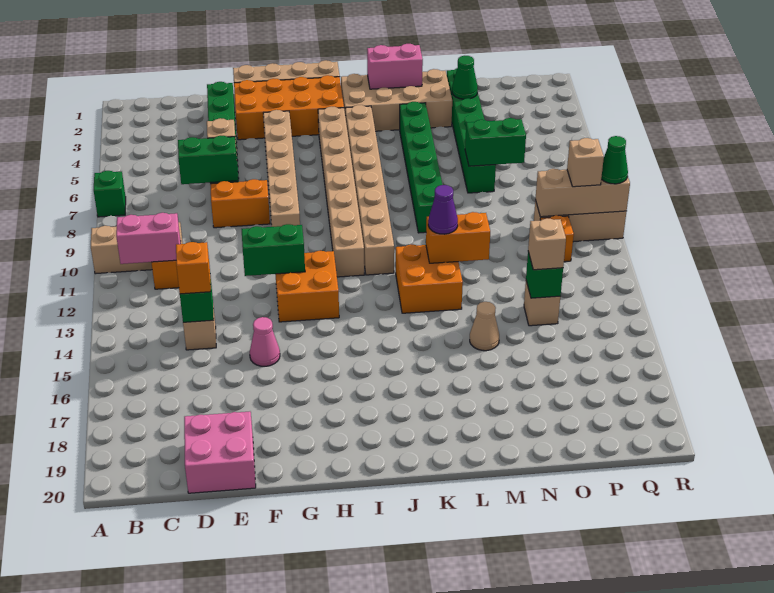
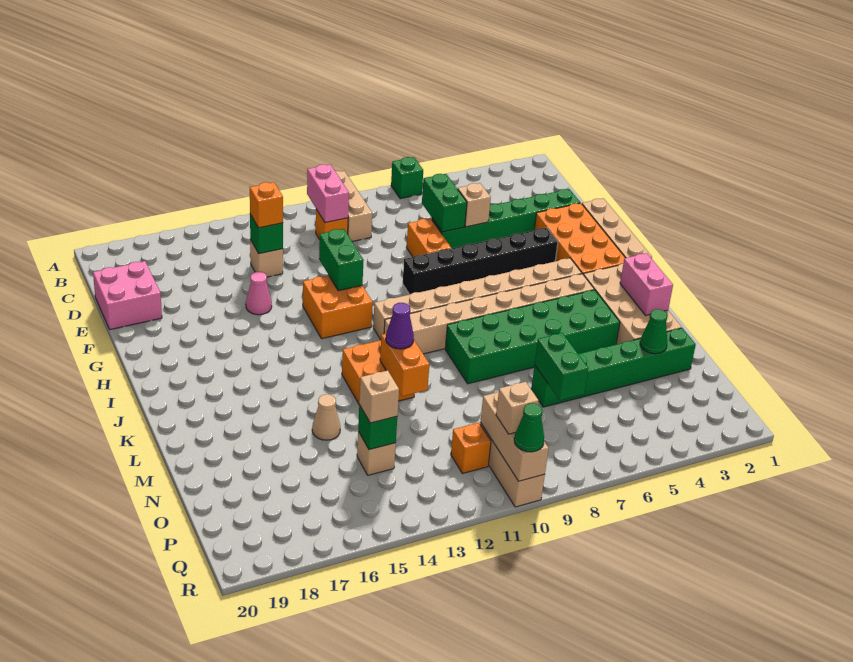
tan 1x6 brick [263,110,300,227] -> black 1x6 brick [403,228,558,294]
green 1x6 brick [400,102,442,233] -> green 2x6 brick [445,290,620,384]

